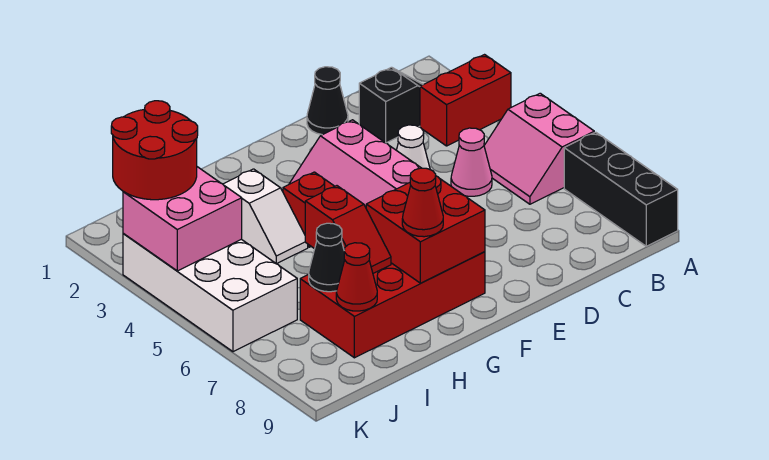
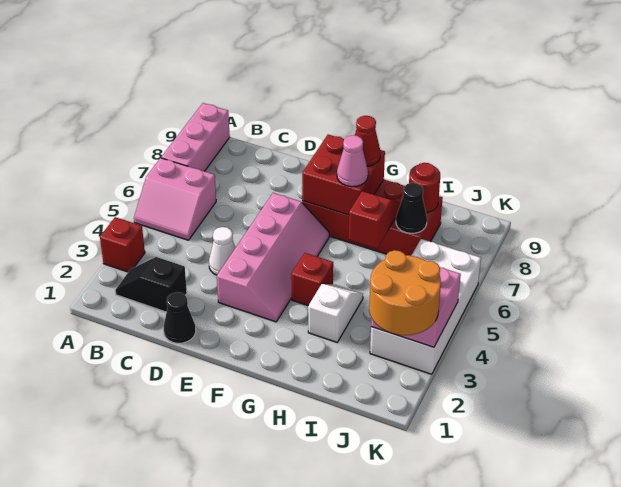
red 1x2 brick [420,55,511,146] -> red 1x1 brick [100,217,145,272]
pink 2x2 slope [484,93,594,204] -> pink 2x2 slope turned to [134,158,216,240]
black 1x3 brick [564,132,678,246] -> pink 1x3 brick [161,103,230,171]
pink 1x1 cone [451,128,492,196] -> pink 1x1 cone moved to [337,135,368,187]
red 1x1 cone [336,243,377,311] -> red 1x1 round brick [409,163,440,213]
red 2x2 round brick [111,101,198,200] -> orange 2x2 round brick [369,250,441,335]

